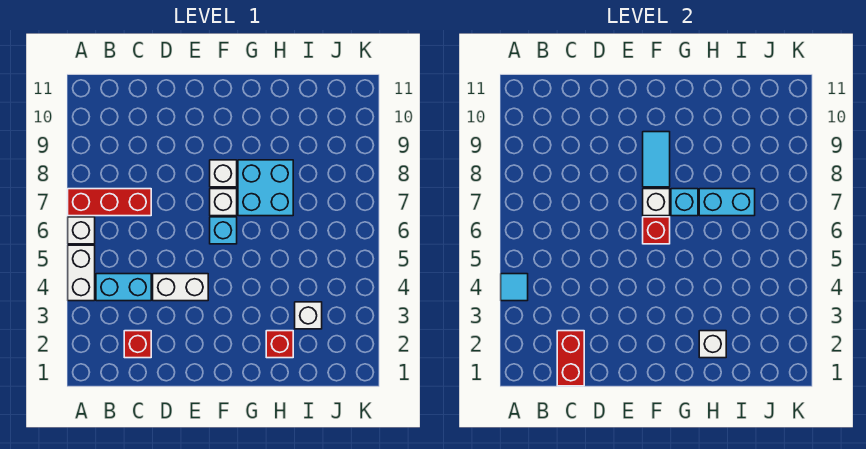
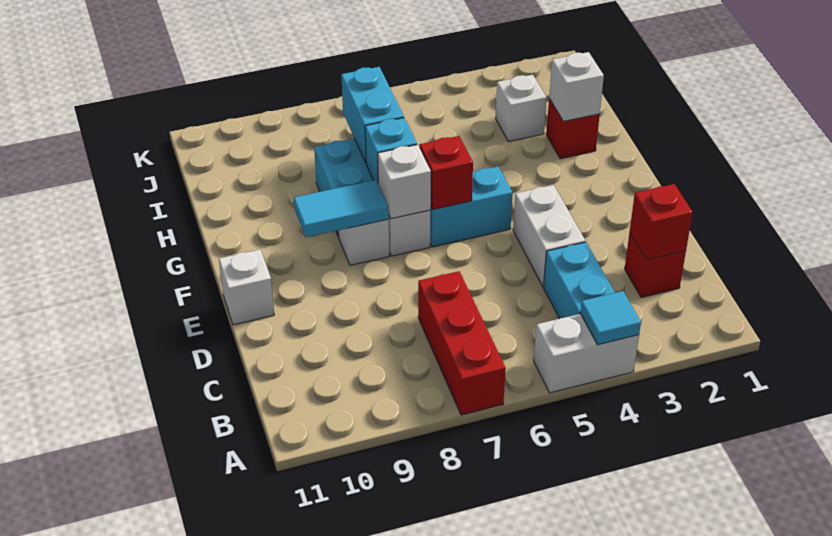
white 1x1 brick [68,217,95,244] -> white 1x1 brick moved to [219,250,274,325]
red 1x2 brick [557,331,584,386] -> red 1x1 brick [630,184,693,260]
cyan 1x1 brick [210,217,237,244] -> cyan 1x2 brick [430,166,513,247]

